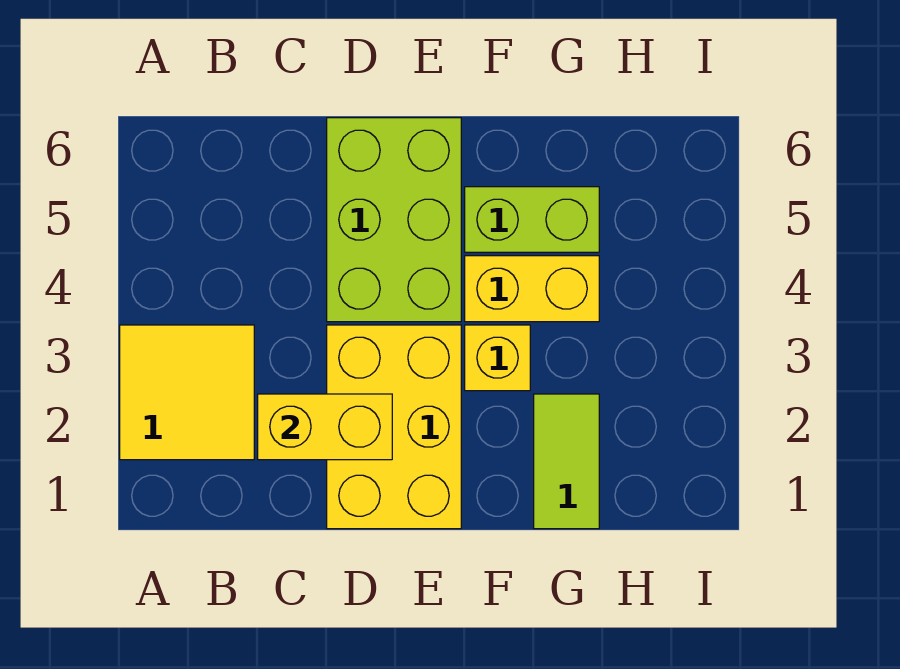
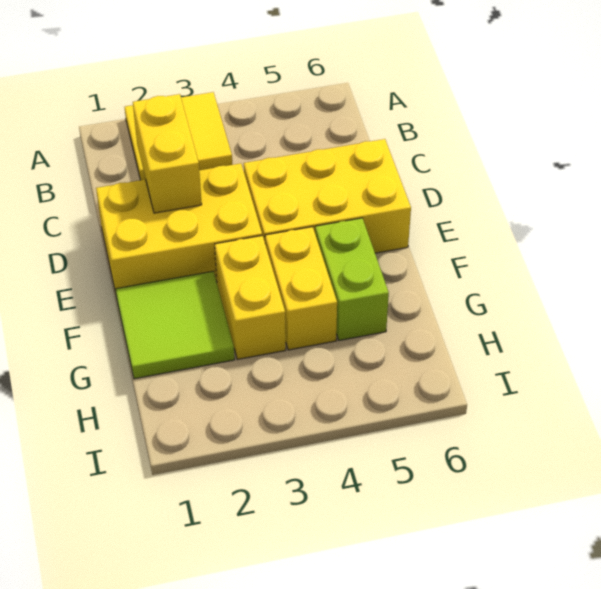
lime 2x3 brick [327,118,461,322] -> yellow 2x3 brick [244,139,411,253]
yellow 1x1 brick [465,325,530,391] -> yellow 1x2 brick [215,236,286,360]
lime 1x2 tile [534,394,599,529] -> lime 2x2 tile [116,271,235,379]

